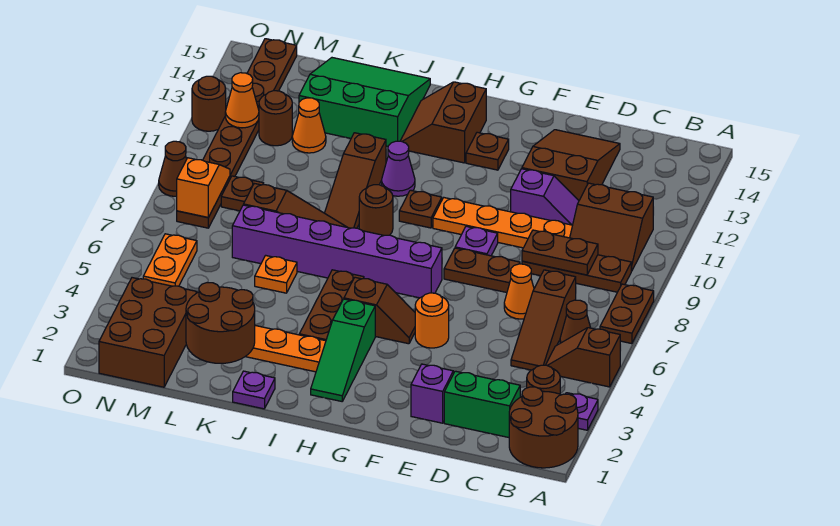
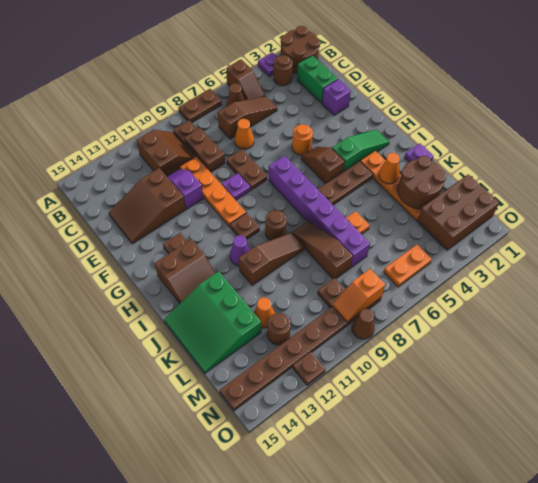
orange 1x1 cone [225,73,259,128] -> orange 1x1 cone moved to [379,153,400,184]
brown 1x1 round brick [192,76,226,131] -> brown 1x1 plate [293,352,325,385]

